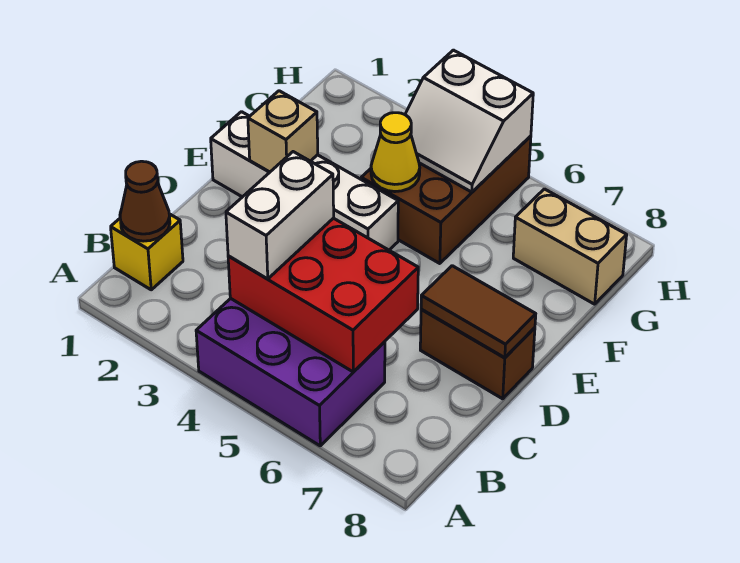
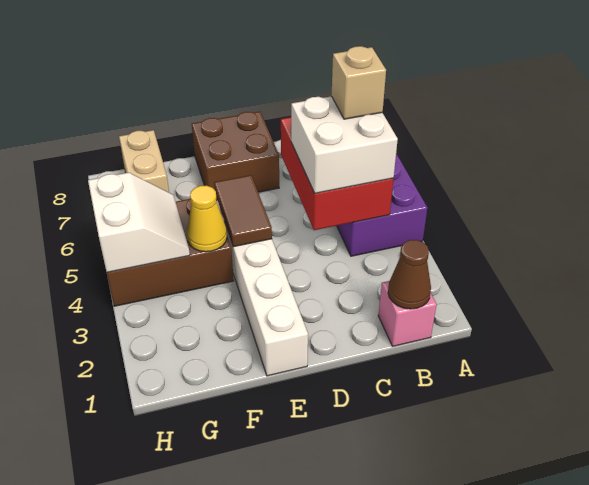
yellow 1x1 brick [111,214,183,290] -> pink 1x1 brick [378,281,437,346]
white 1x2 brick [226,152,334,279] -> white 2x2 brick [291,96,398,193]
brown 1x2 brick [420,309,535,399] -> brown 2x2 brick [192,112,279,200]
brown 1x2 tile [421,266,536,358] -> brown 1x2 tile moved to [214,175,272,247]
tan 1x1 brick [248,91,318,172] -> tan 1x1 brick moved to [331,46,386,119]

